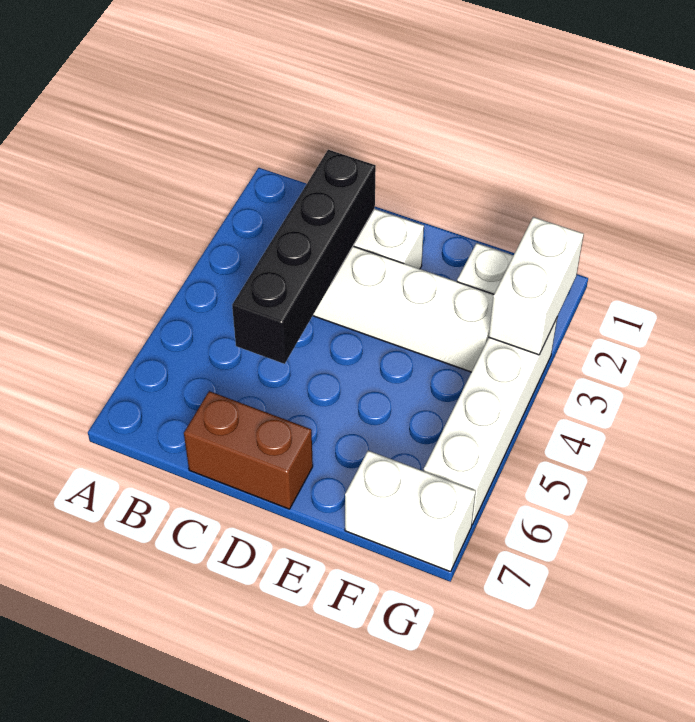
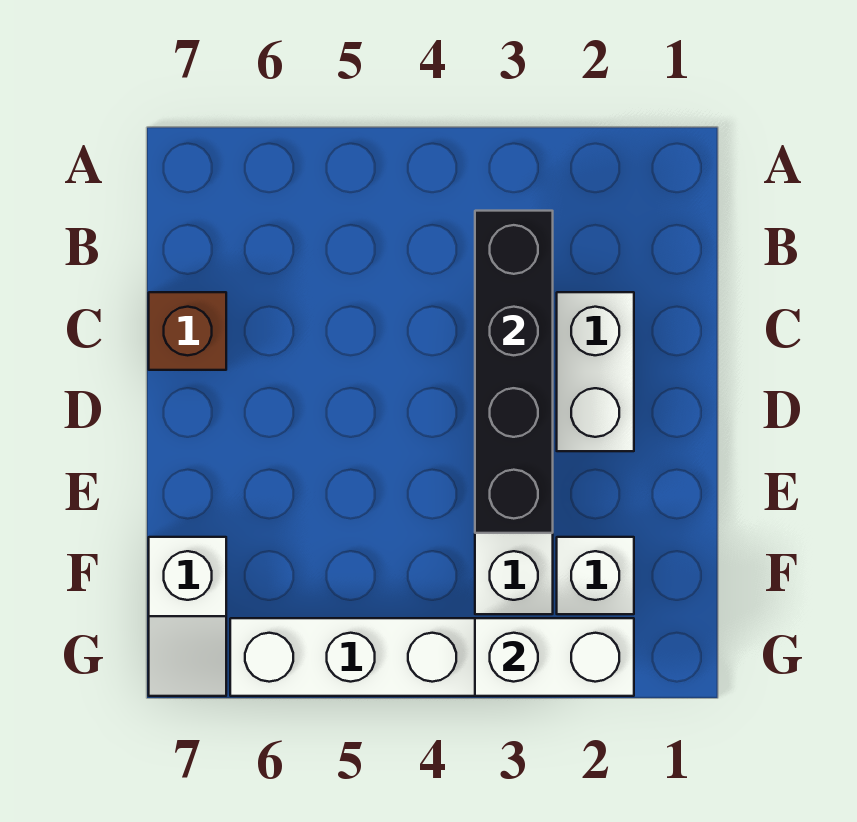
black 1x4 brick [232,150,376,364] -> black 1x4 brick turned to [475,211,553,533]
brown 1x2 brick [184,391,313,509] -> brown 1x1 brick [149,292,226,370]
white 1x2 brick [345,450,476,572] -> white 1x2 slope [149,537,226,696]

